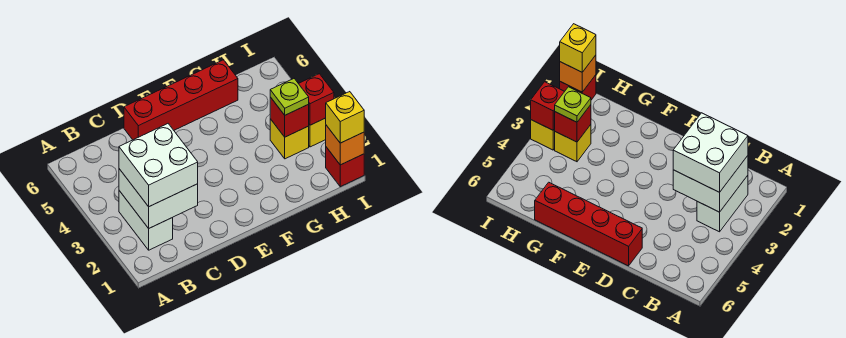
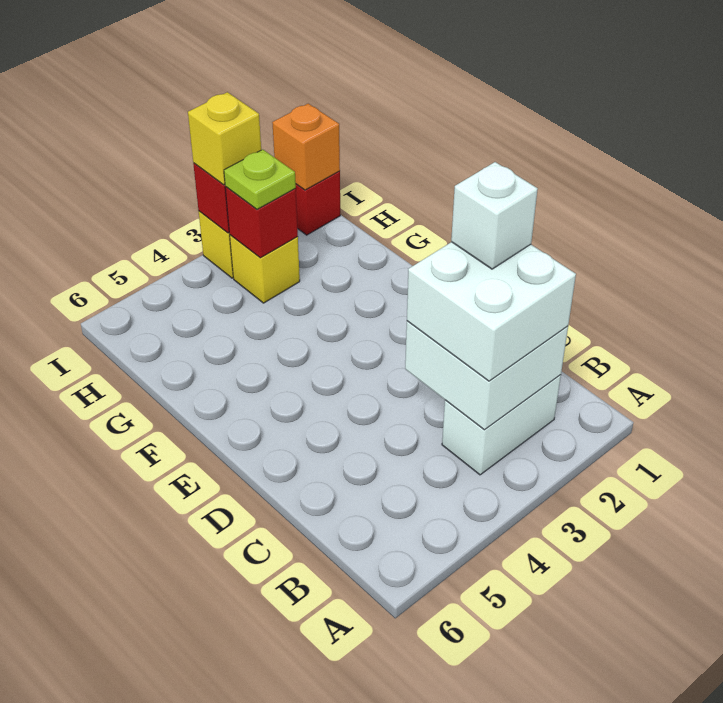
none -> white 1x1 brick [451,162,538,269]
red 1x4 brick [124,60,238,140] -> none
yellow 1x1 brick [326,92,364,143] -> yellow 1x1 brick moved to [188,92,261,185]

